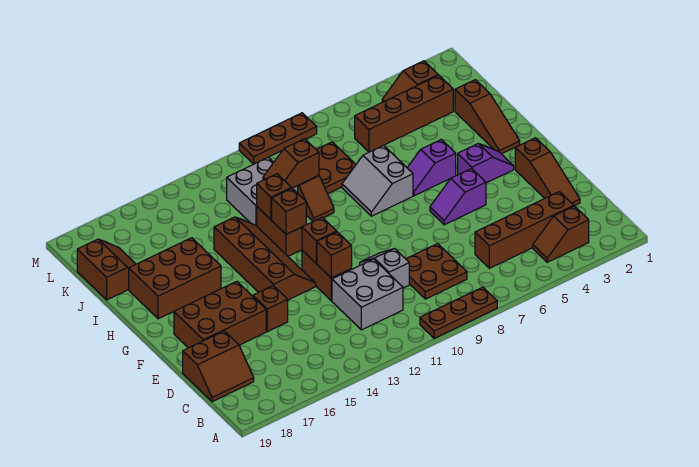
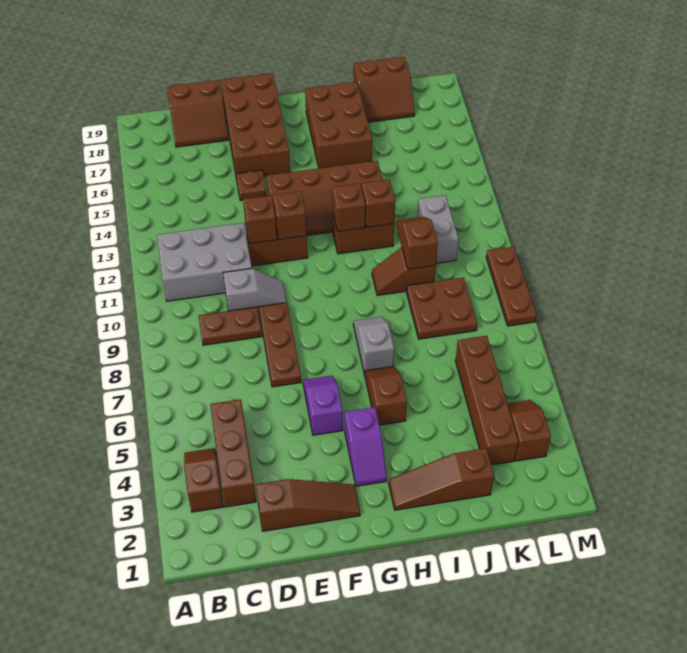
brown 1x3 plate [420,287,497,338] -> brown 1x3 plate moved to [259,303,301,387]
brown 1x4 brick [475,192,574,268] -> brown 1x3 brick [210,399,256,507]
brown 2x2 plate [406,244,467,299] -> brown 1x2 plate [199,307,262,345]
grey 2x2 brick [332,259,403,330] -> grey 2x3 brick [157,223,252,301]
brown 2x2 slope [183,331,254,402] -> brown 2x2 slope turned to [167,80,228,147]
brown 1x3 slope [515,138,580,206] -> brown 1x3 slope turned to [256,479,360,531]
brown 1x1 brick [253,286,288,332] -> brown 1x1 plate [236,170,267,201]
brown 2x3 brick [174,281,266,348] -> brown 2x4 brick [221,73,290,176]
purple 1x2 slope [407,139,456,196] -> brown 1x2 slope [364,366,407,425]
grey 2x2 slope [342,145,413,216] -> grey 1x2 slope [353,317,394,371]
grey 2x2 brick [227,157,298,226] -> grey 1x2 brick [418,195,459,263]

